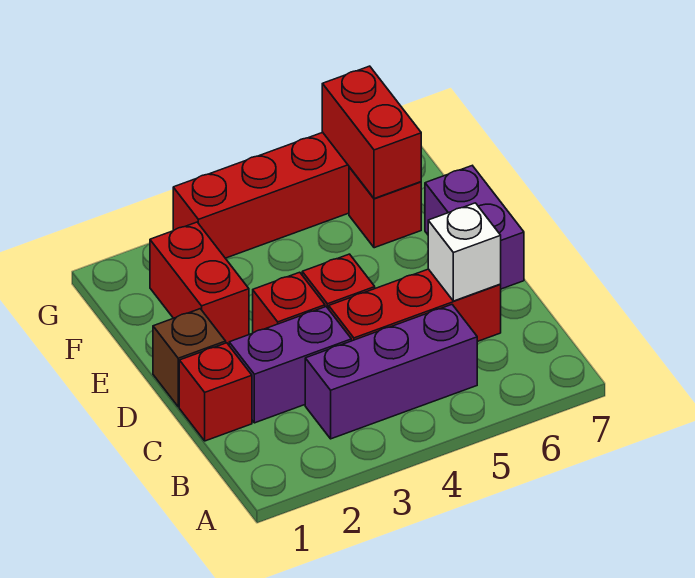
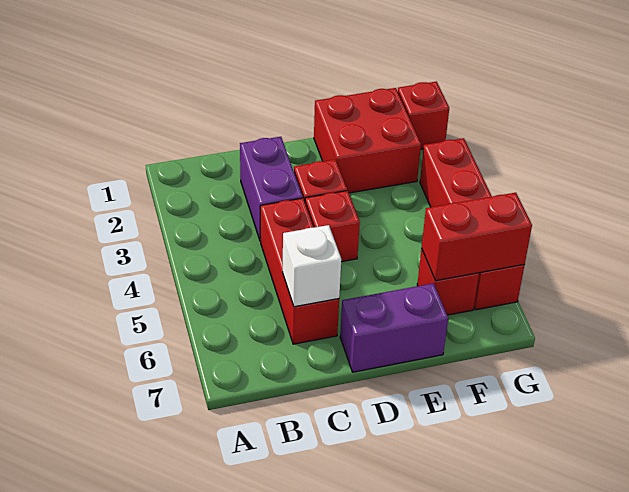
purple 1x3 brick [305,305,477,439] -> none
red 1x1 brick [179,343,252,441] -> red 1x1 brick moved to [398,81,449,149]
brown 1x1 brick [153,309,226,407] -> none
red 1x2 brick [150,222,249,345] -> red 2x2 brick [314,88,421,193]

